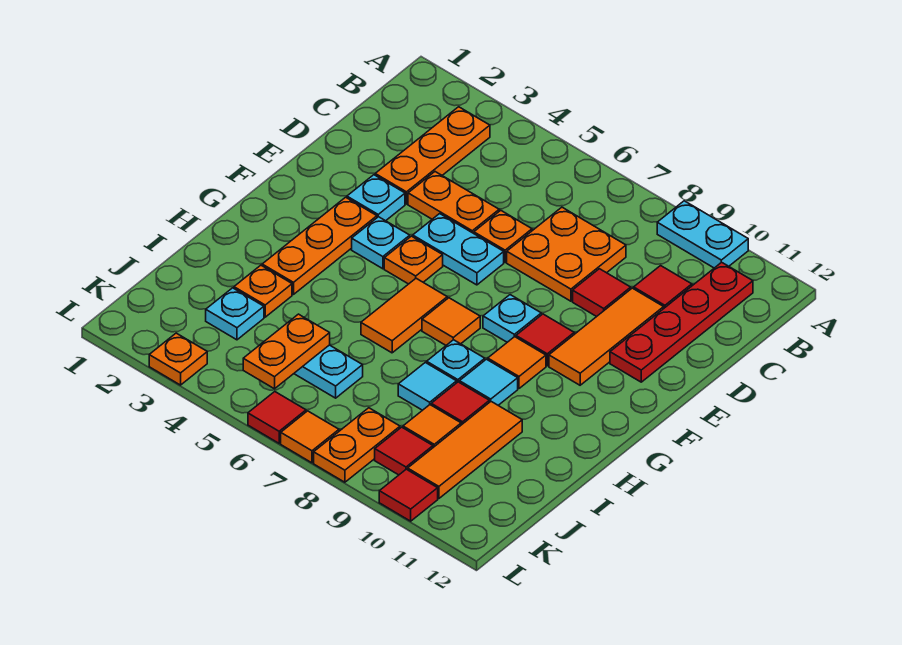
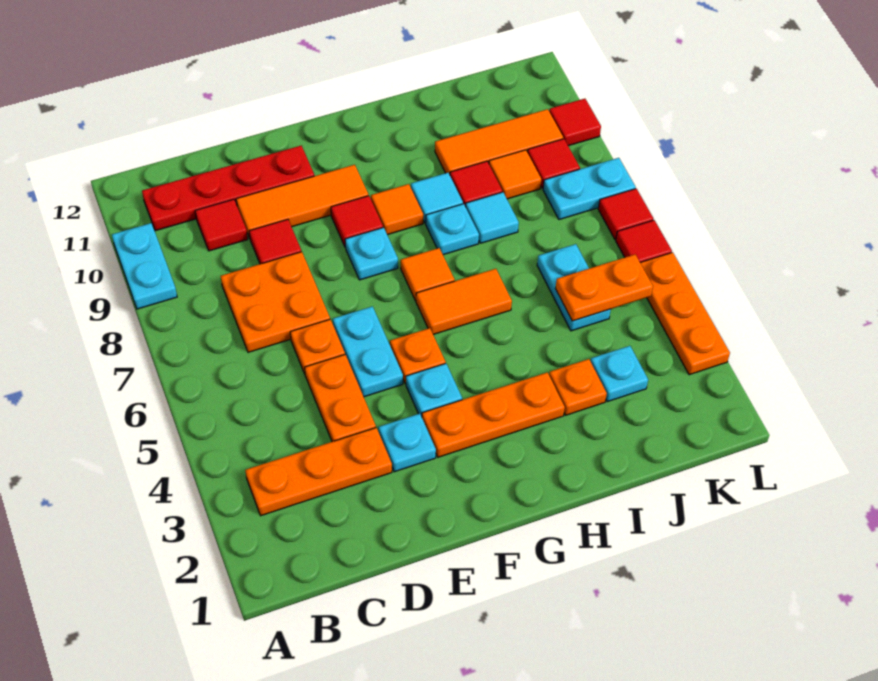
orange 1x2 plate [314,408,400,482] -> cyan 1x2 plate [543,158,636,220]
orange 1x1 plate [149,333,207,385] -> orange 1x3 plate [640,252,730,375]
orange 1x1 tile [281,411,339,463] -> red 1x1 tile [598,189,653,240]

